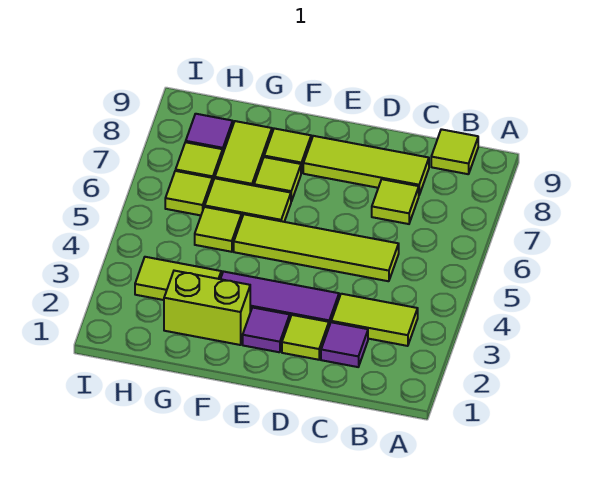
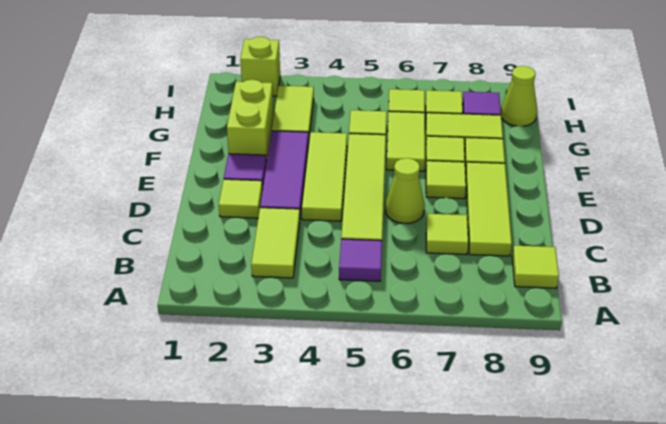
purple 1x1 tile [321,322,368,367] -> purple 1x1 tile moved to [339,239,382,281]
none -> lime 1x3 tile [302,132,347,221]
none -> lime 1x1 cone [385,158,425,224]
none -> lime 1x1 tile [426,161,466,199]
none -> lime 1x1 cone [501,66,537,126]
none -> lime 1x1 brick [240,37,280,96]

